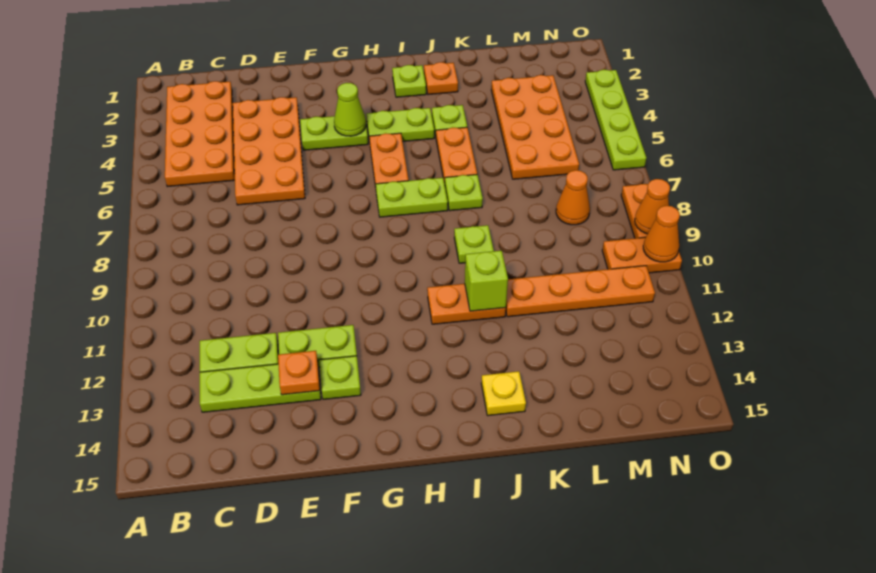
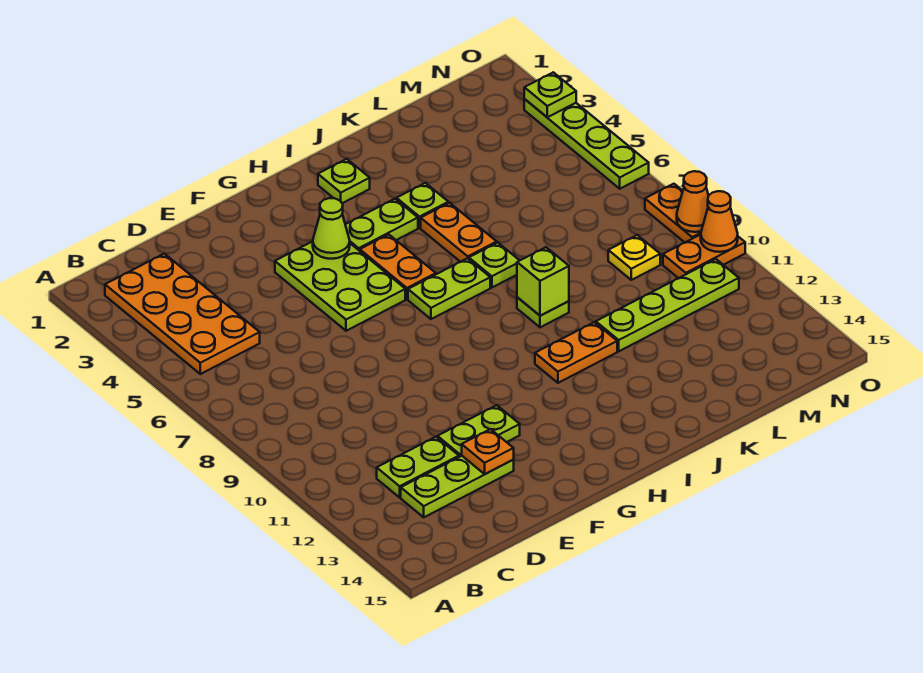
orange 2x4 plate [233,97,305,205] -> none
lime 1x2 plate [300,114,368,150] -> lime 2x3 plate [275,241,405,331]
lime 1x1 plate [319,356,361,399] -> lime 1x1 plate moved to [524,72,576,117]
orange 1x1 plate [424,62,458,95] -> none
lime 1x1 brick [465,251,508,311] -> lime 1x1 brick moved to [517,247,569,316]
yellow 1x1 plate [481,371,526,416] -> yellow 1x1 plate moved to [608,235,660,280]
orange 1x4 plate [506,266,655,317] -> lime 1x4 plate [596,259,739,351]
orange 2x4 plate [491,75,579,179] -> none
orange 1x1 cone [556,170,590,225] -> none

